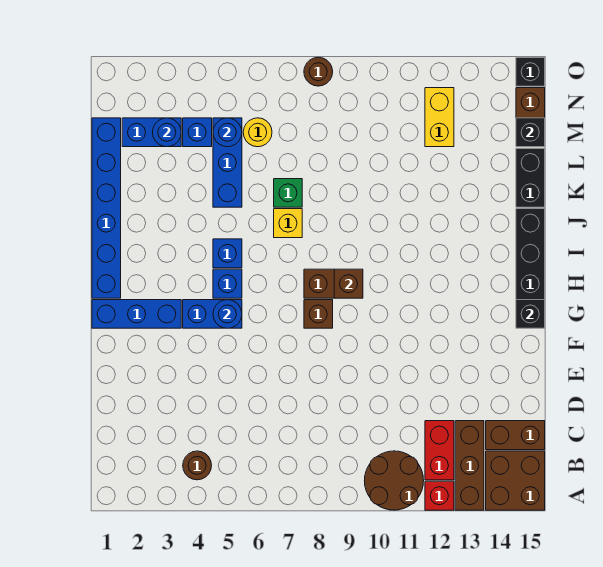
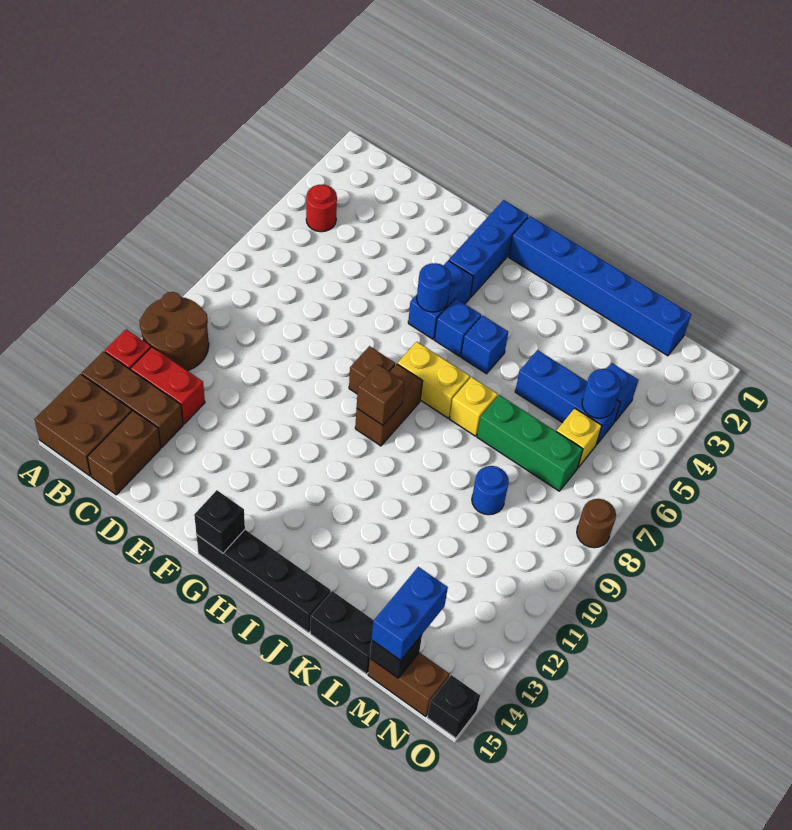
brown 1x1 round brick [183,451,212,480] -> red 1x1 round brick [306,185,337,232]
green 1x1 brick [274,179,302,207] -> green 1x3 brick [477,395,583,491]
blue 1x2 brick [122,118,181,147] -> blue 1x2 brick moved to [371,567,448,660]
blue 1x1 round brick [153,118,181,147] -> blue 1x1 round brick moved to [472,466,509,515]
yellow 1x1 round brick [243,118,272,147] -> yellow 1x1 brick [556,408,602,468]
yellow 1x2 brick [425,88,454,147] -> yellow 1x2 brick moved to [397,342,470,418]

